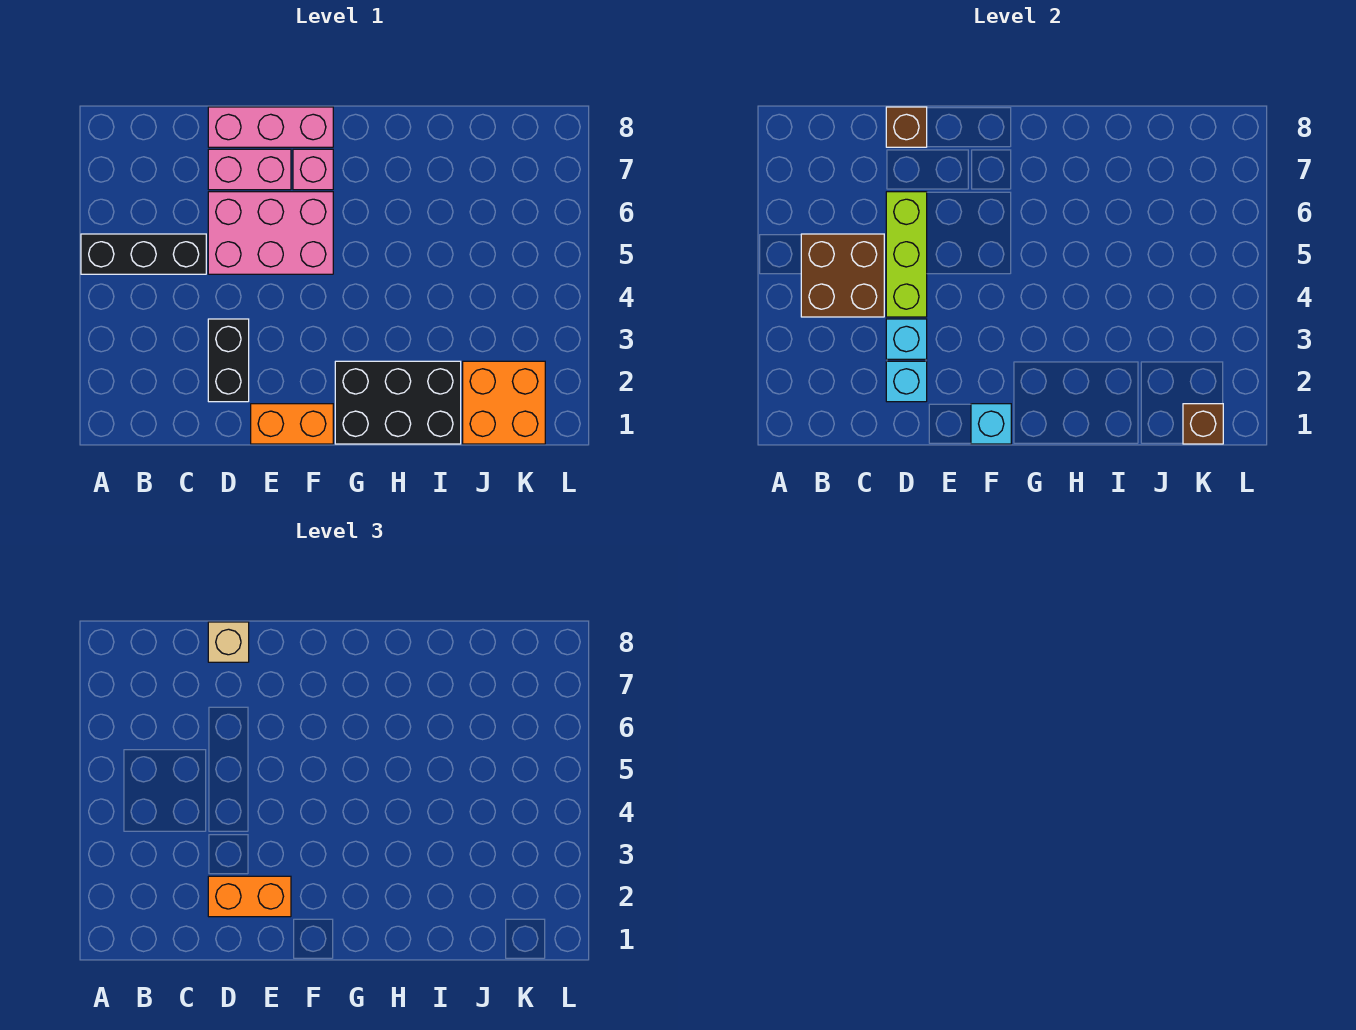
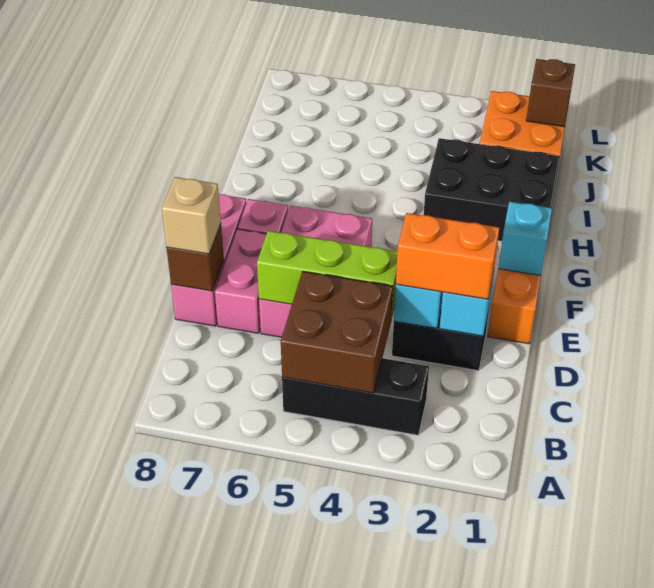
black 1x3 brick [81,234,206,274] -> black 1x3 brick turned to [282,358,429,435]
orange 1x2 brick [208,876,291,917] -> orange 1x2 brick turned to [396,213,499,299]
black 2x3 brick [335,361,461,444] -> black 2x3 brick turned to [424,138,560,241]

